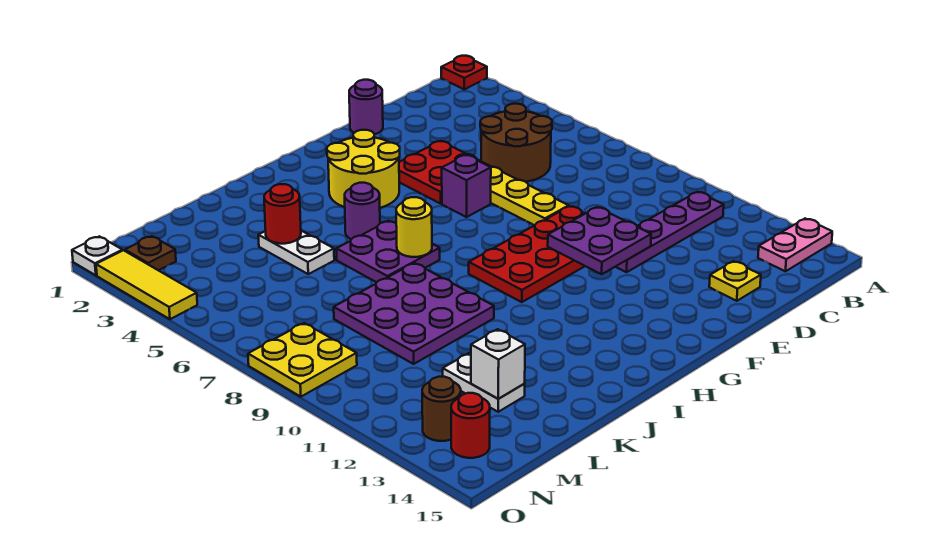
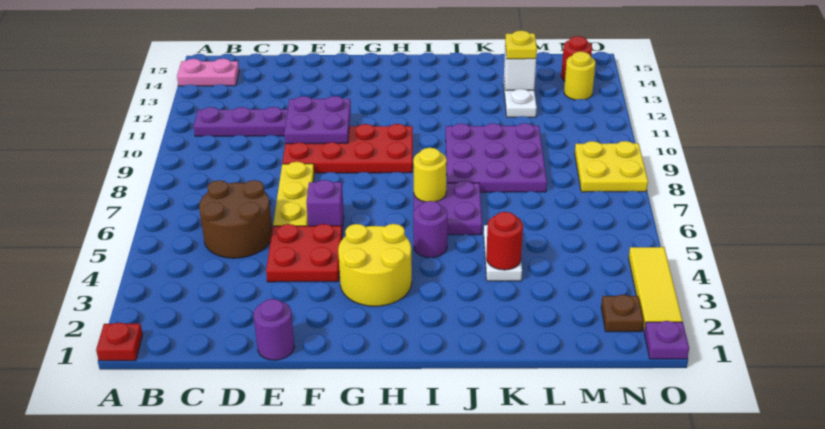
yellow 1x1 plate [709,261,761,301] -> yellow 1x1 plate moved to [505,31,537,59]
brown 1x1 round brick [422,377,461,441] -> yellow 1x1 round brick [564,52,595,100]
white 1x1 plate [72,236,122,275] -> purple 1x1 plate [644,321,689,359]

